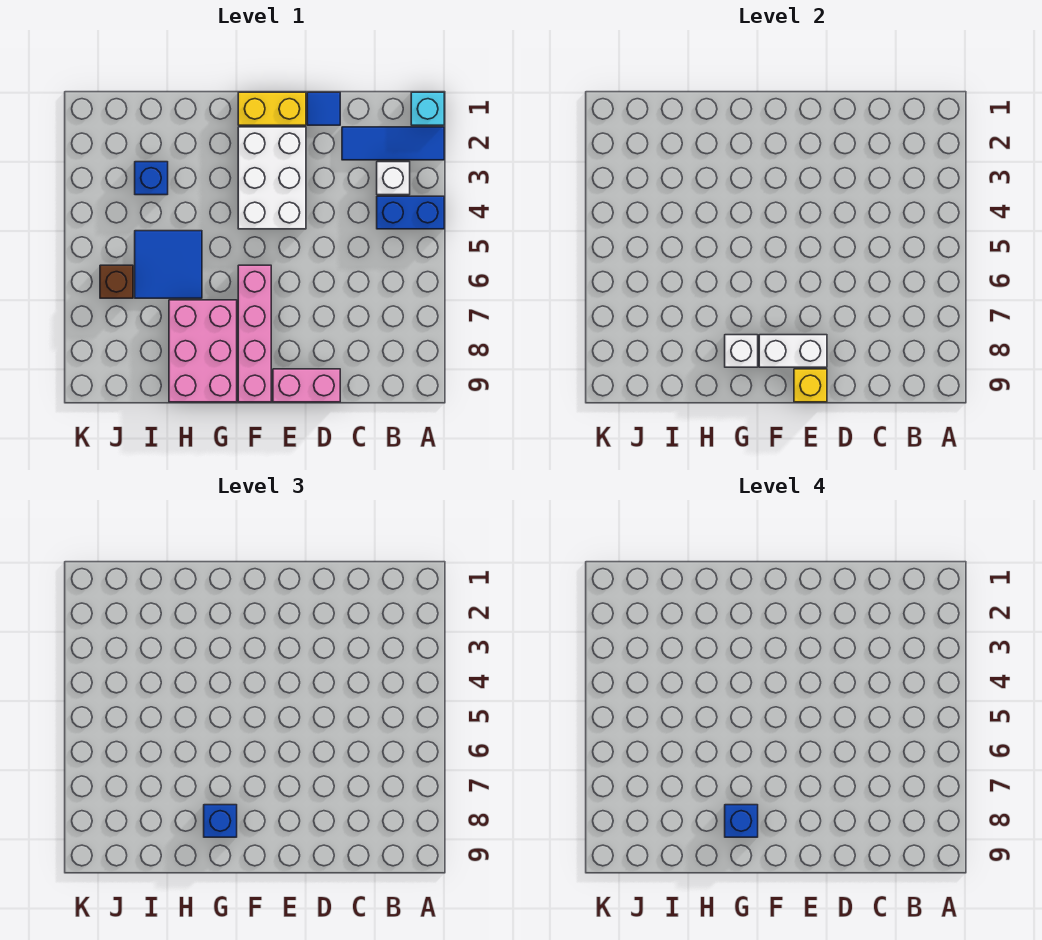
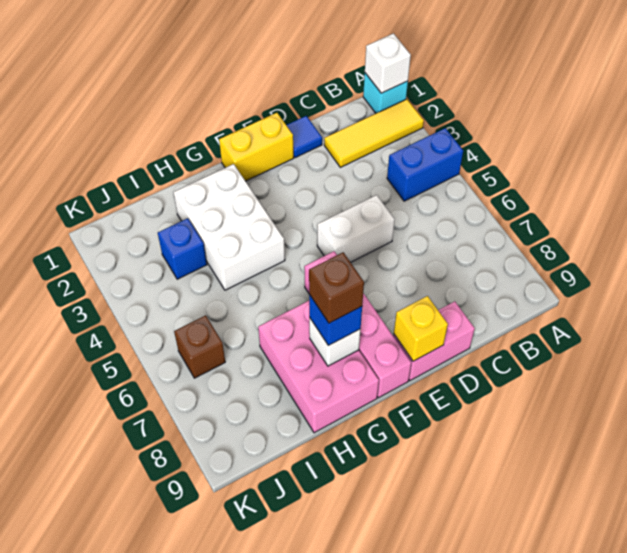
blue 1x3 tile [342,127,444,160] -> yellow 1x3 tile [324,99,424,167]
white 1x1 brick [377,162,410,195] -> white 1x1 brick moved to [365,33,411,93]
white 2x3 brick [238,127,306,229] -> white 2x3 brick moved to [173,164,285,290]
white 1x2 brick [759,335,827,367] -> white 1x2 brick moved to [317,195,395,262]
blue 1x1 brick [725,805,758,837] -> brown 1x1 brick [309,253,364,323]
blue 2x2 tile [135,231,202,298] -> none

